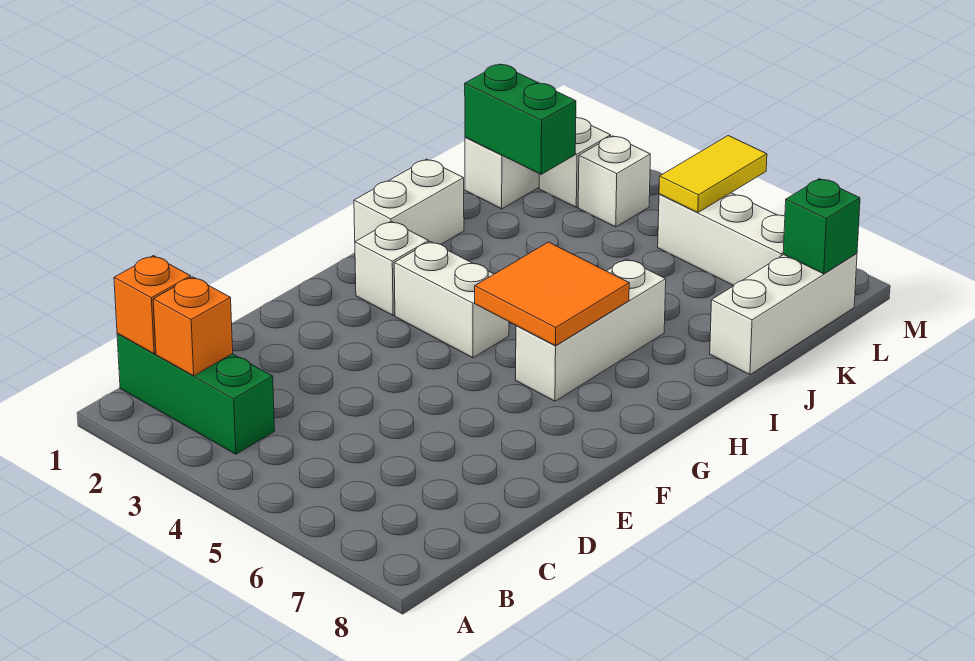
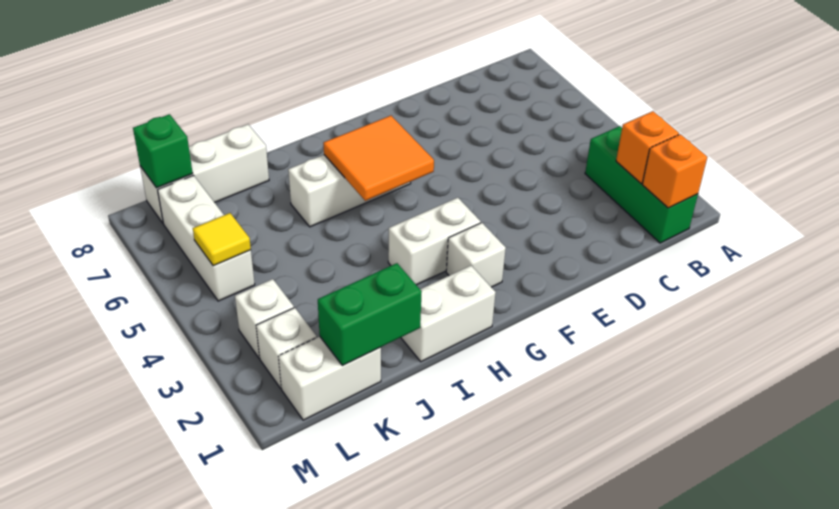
white 1x2 brick [394,242,509,358] -> white 1x2 brick turned to [388,198,481,285]
green 1x2 brick [465,64,576,174] -> green 1x2 brick turned to [318,263,422,365]
yellow 1x2 tile [659,136,767,213] -> yellow 1x1 tile [193,213,251,266]

